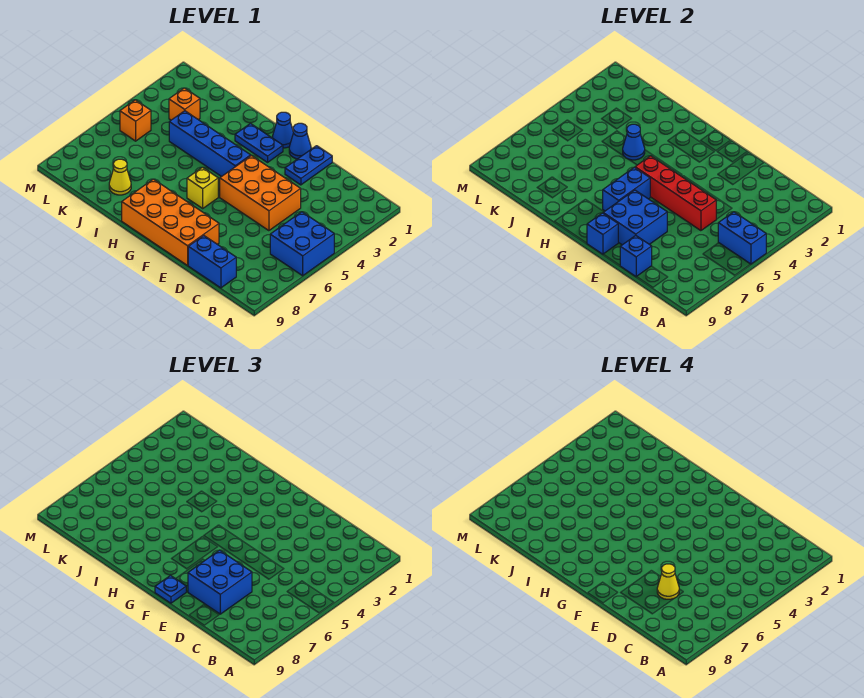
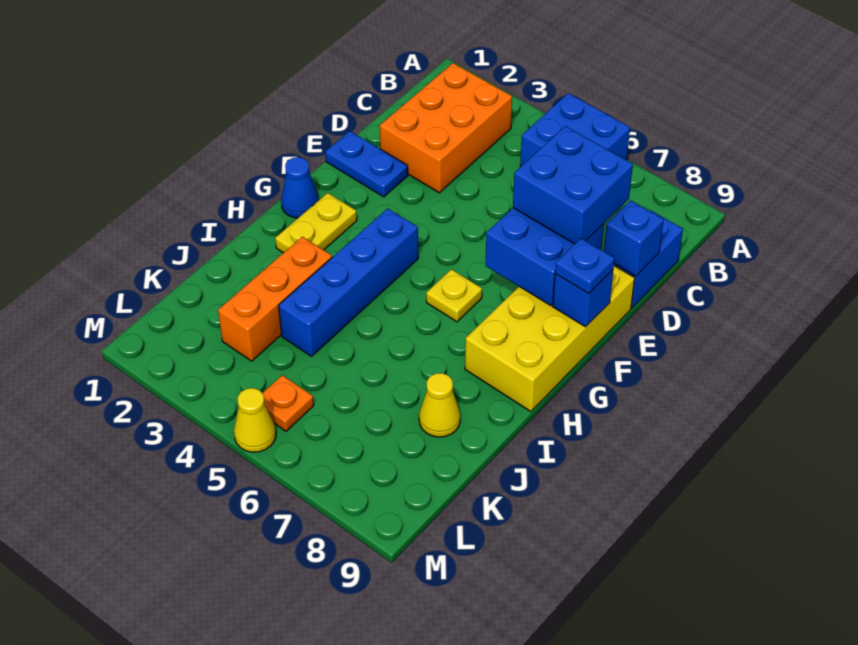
blue 1x2 brick [718,212,766,264] -> none
orange 2x3 brick [220,155,301,231] -> orange 2x3 brick moved to [380,63,512,193]
red 1x4 brick [635,156,716,231] -> none
yellow 1x1 cone [657,564,679,599] -> yellow 1x1 cone moved to [234,388,276,452]
orange 2x4 brick [122,179,219,265] -> yellow 2x4 brick [465,266,635,412]
blue 1x1 cone [289,123,311,159] -> none
blue 1x2 plate [235,124,283,162] -> yellow 1x2 plate [275,193,357,253]
yellow 1x1 brick [187,167,218,208] -> yellow 1x1 plate [426,269,482,322]
blue 1x2 brick [603,167,650,211] -> none
blue 1x1 cone [623,124,645,160] -> none
orange 1x1 brick [169,88,200,120] -> orange 1x3 brick [218,237,332,361]
orange 1x1 brick [120,100,151,141] -> orange 1x1 plate [262,375,314,431]

